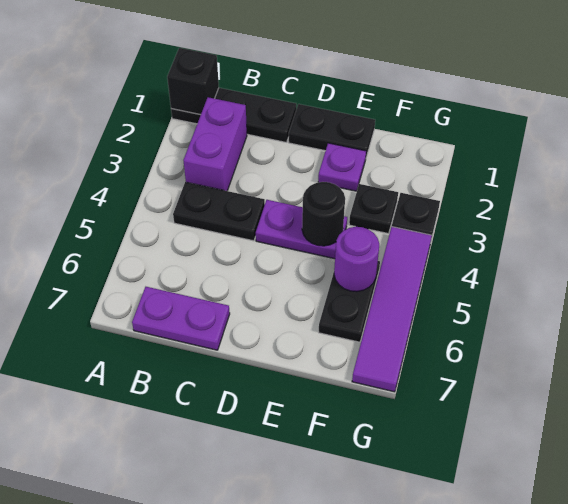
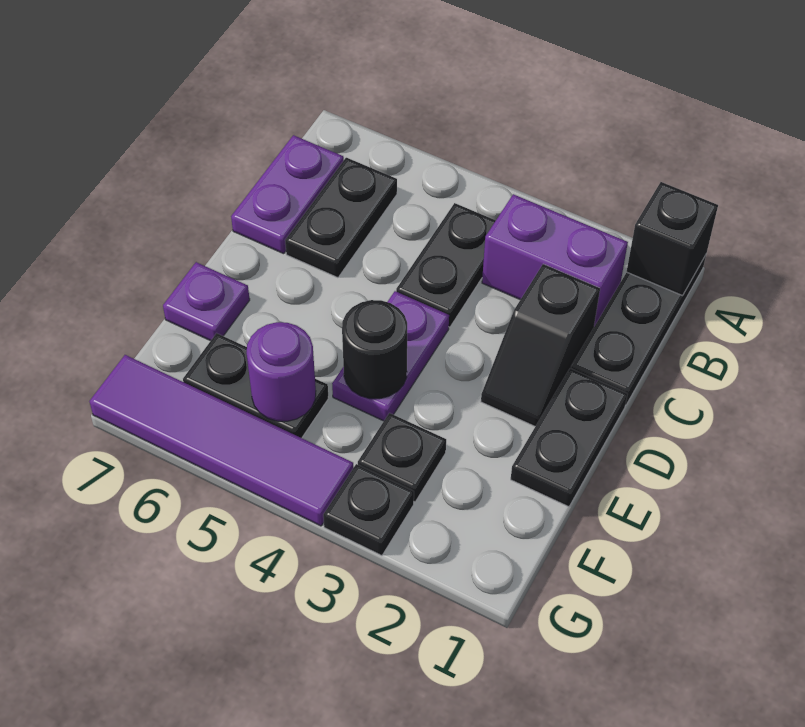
none -> black 1x2 plate [285,158,397,278]
none -> black 1x2 slope [481,264,600,426]
purple 1x1 plate [318,143,366,191] -> purple 1x1 plate moved to [163,262,250,341]

